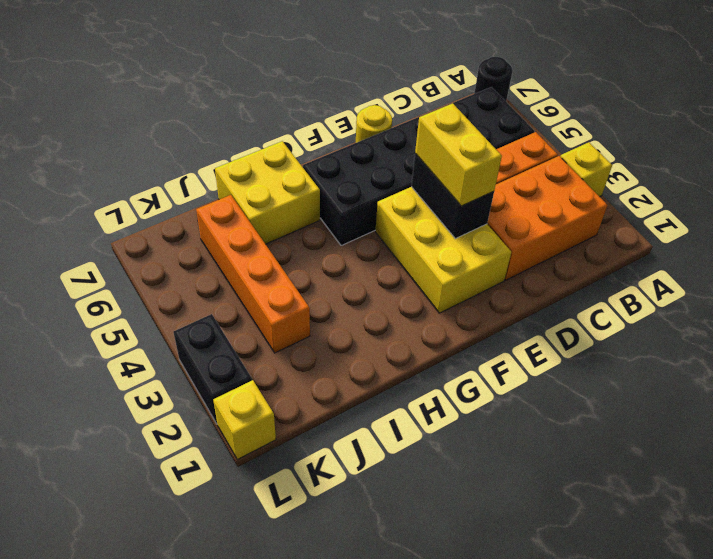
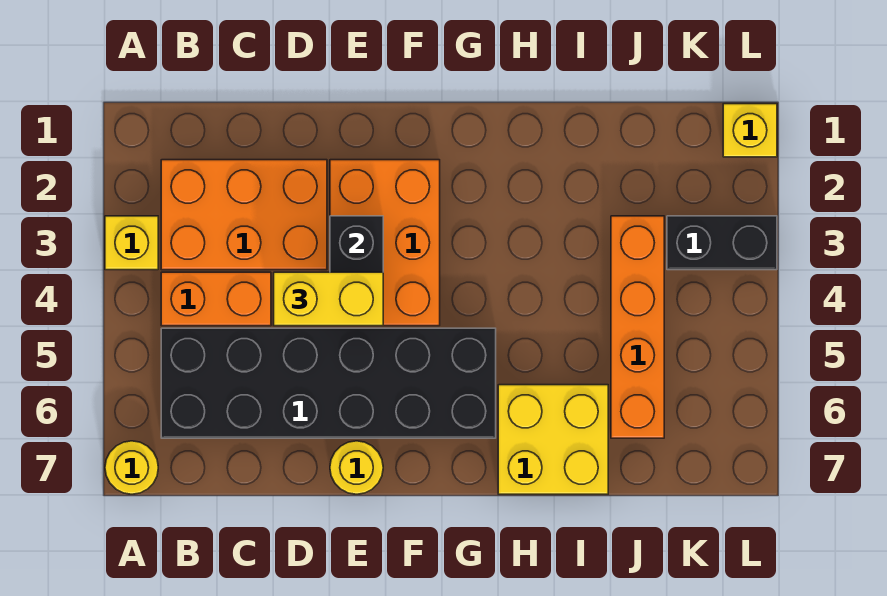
black 1x1 round brick [474,56,513,101] -> yellow 1x1 round brick [105,441,158,494]
yellow 2x3 brick [375,187,511,313] -> orange 2x3 brick [330,160,440,326]
yellow 1x2 brick [415,103,502,206] -> yellow 1x2 brick turned to [274,272,383,326]
black 1x2 brick [174,314,252,424] -> black 1x2 brick turned to [667,216,777,270]

